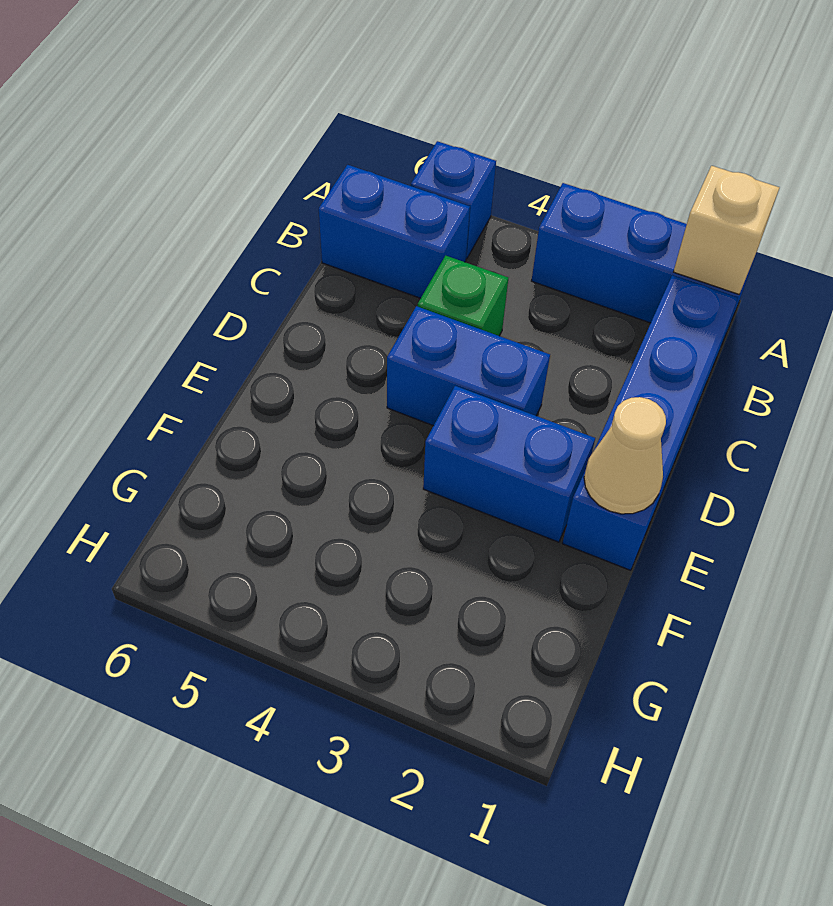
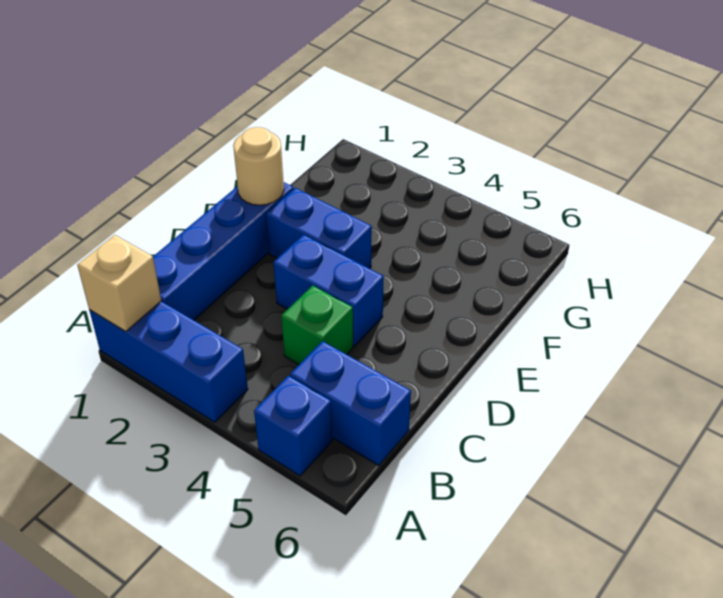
tan 1x1 cone [584,397,666,514] -> tan 1x1 round brick [233,127,284,205]

